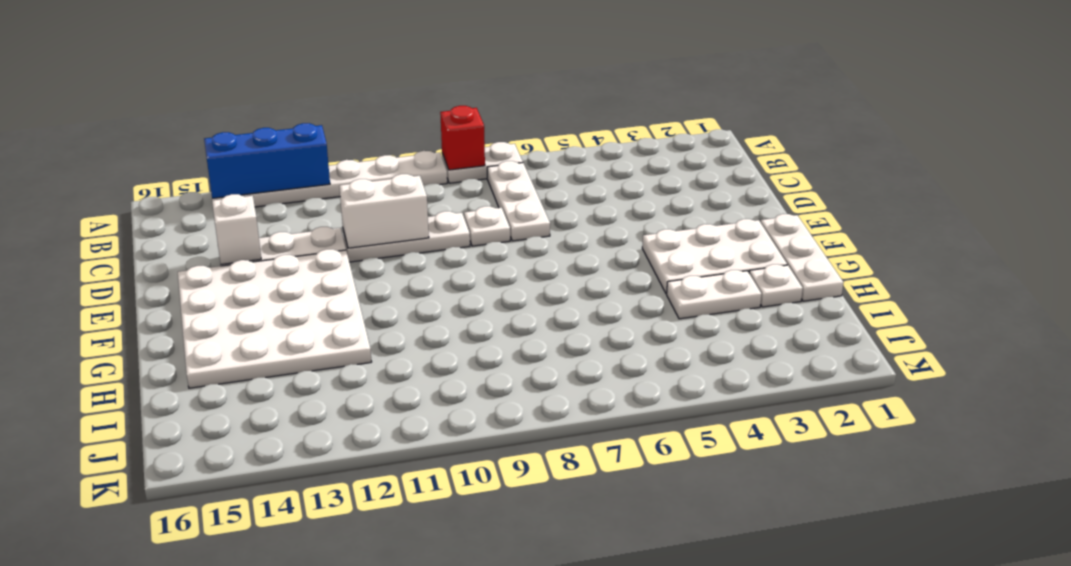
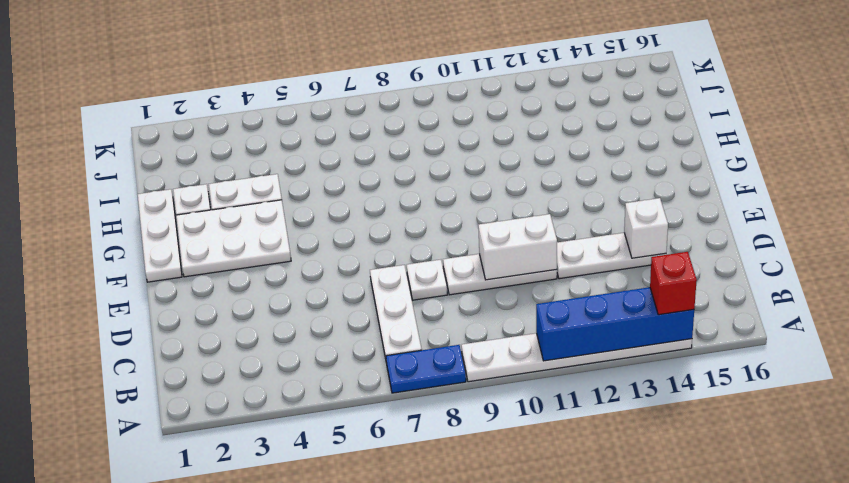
white 1x2 plate [442,142,523,183] -> blue 1x2 plate [386,345,466,393]
red 1x1 brick [440,106,485,170] -> red 1x1 brick moved to [650,252,697,315]
blue 1x3 brick [204,123,330,199] -> blue 1x4 brick [536,287,694,361]
white 4x4 plate [178,249,372,388] -> none

